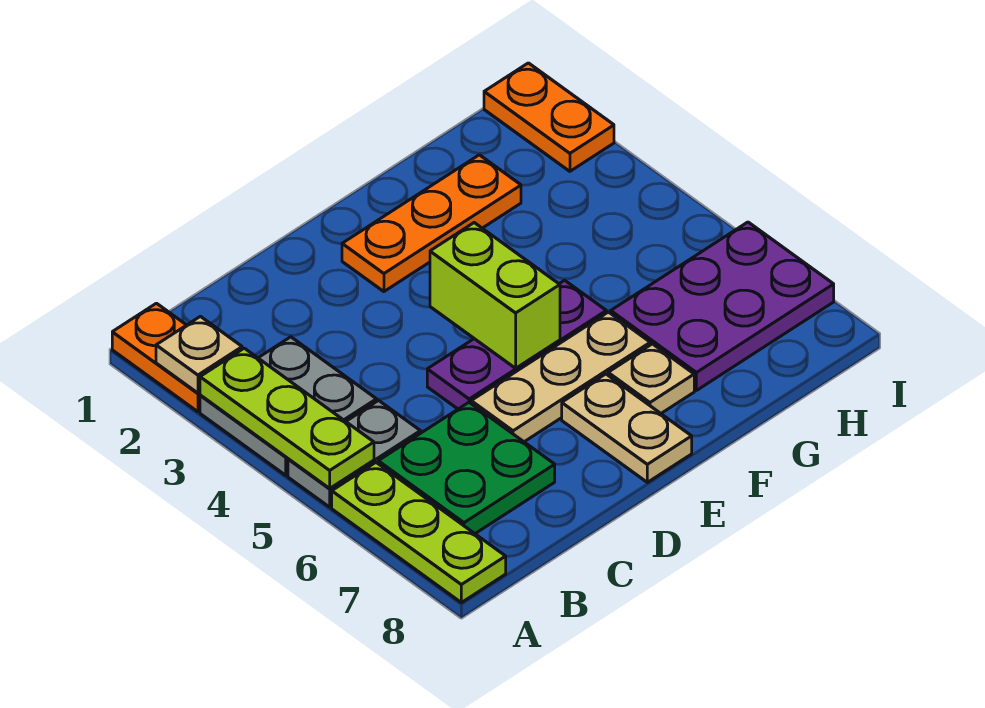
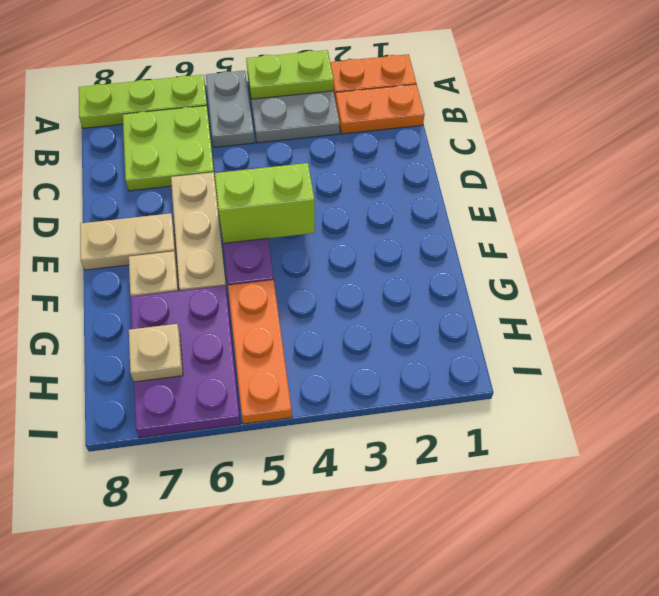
tan 1x1 plate [156,316,242,393] -> tan 1x1 plate moved to [129,324,183,382]
lime 1x3 plate [200,348,374,488] -> lime 1x2 plate [246,50,334,99]
green 2x2 plate [378,402,555,534] -> lime 2x2 plate [123,106,215,191]
orange 1x3 plate [342,155,521,292] -> orange 1x3 plate moved to [228,280,292,424]
orange 1x2 plate [484,63,614,171] -> orange 1x2 plate moved to [336,84,425,134]

